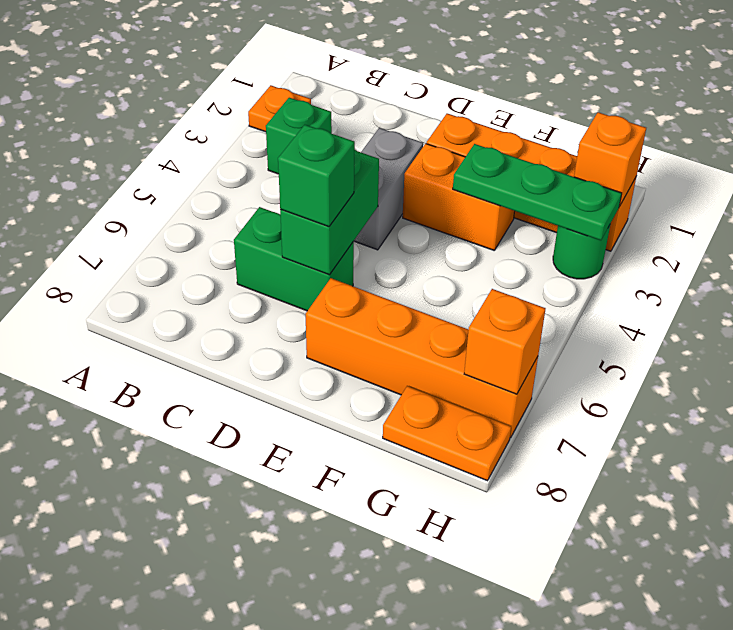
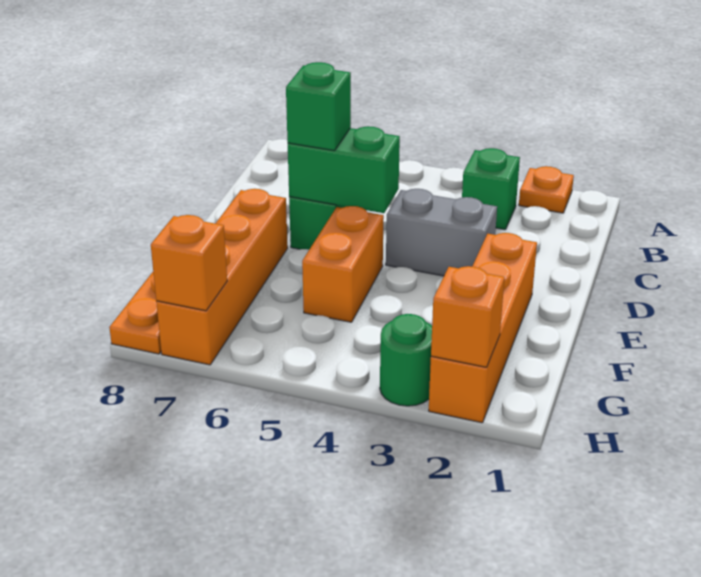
orange 1x2 brick [403,144,514,250] -> orange 1x2 brick moved to [302,206,384,322]
green 1x3 plate [453,144,622,240] -> none

